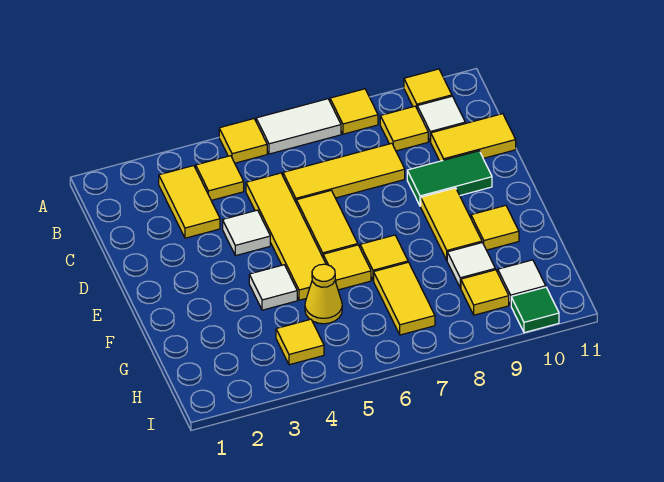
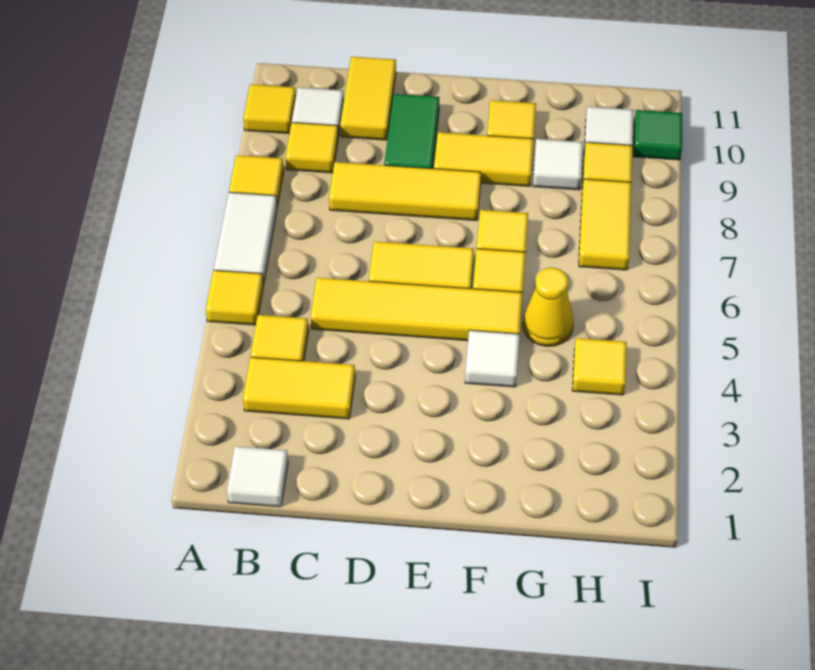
yellow 1x3 tile [283,143,405,202] -> yellow 1x3 tile turned to [329,162,481,221]
white 1x1 tile [223,210,270,256] -> white 1x1 tile moved to [227,446,288,507]
yellow 1x2 tile [374,262,435,335] -> yellow 1x2 tile turned to [579,179,631,270]

